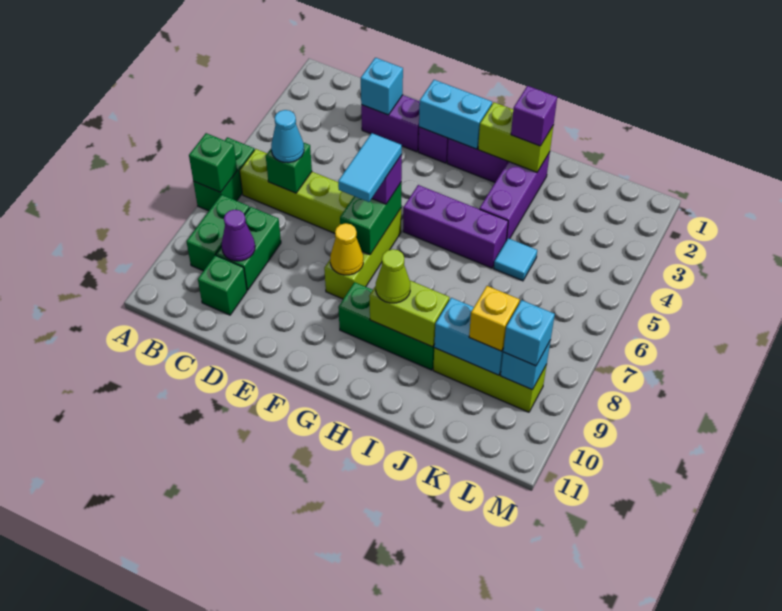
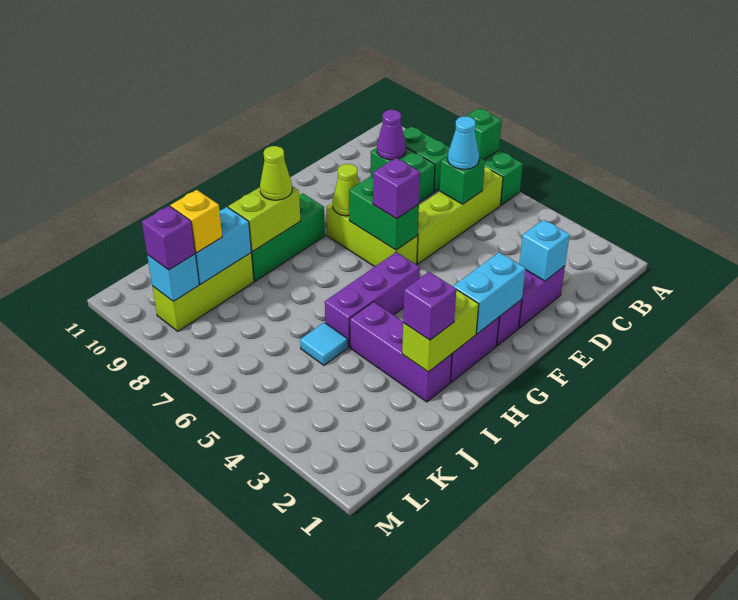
green 1x1 brick [198,255,247,315] -> none
cyan 1x2 tile [338,133,402,202] -> none
yellow 1x1 cone [330,223,363,275] -> lime 1x1 cone [333,164,359,216]
cyan 1x1 brick [503,300,555,366] -> purple 1x1 brick [142,206,195,270]

